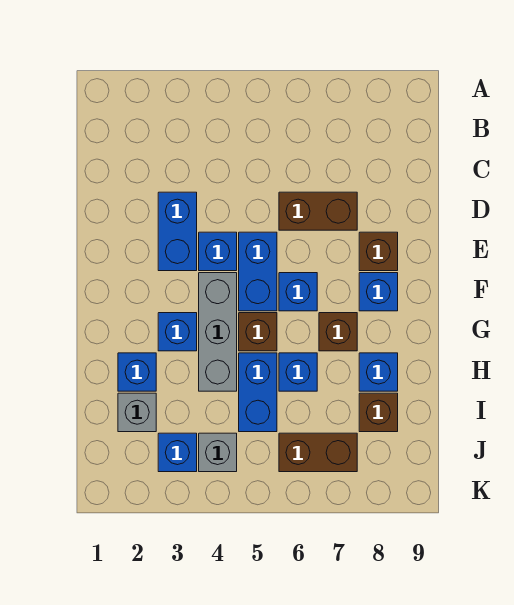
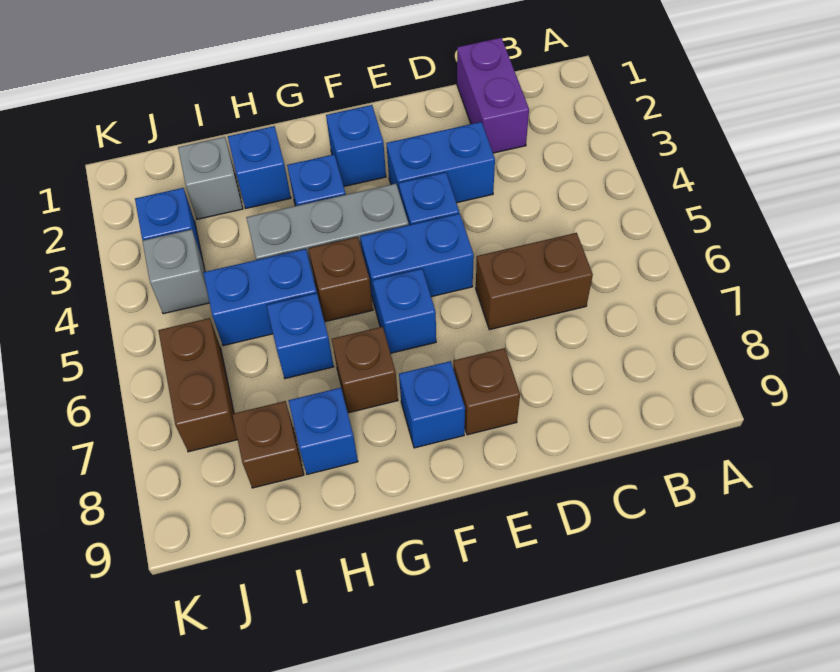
none -> purple 1x2 brick [457,38,529,153]
brown 1x2 brick [279,192,357,230] -> brown 1x2 brick turned to [476,233,593,330]
none -> blue 1x1 brick [326,105,386,186]

